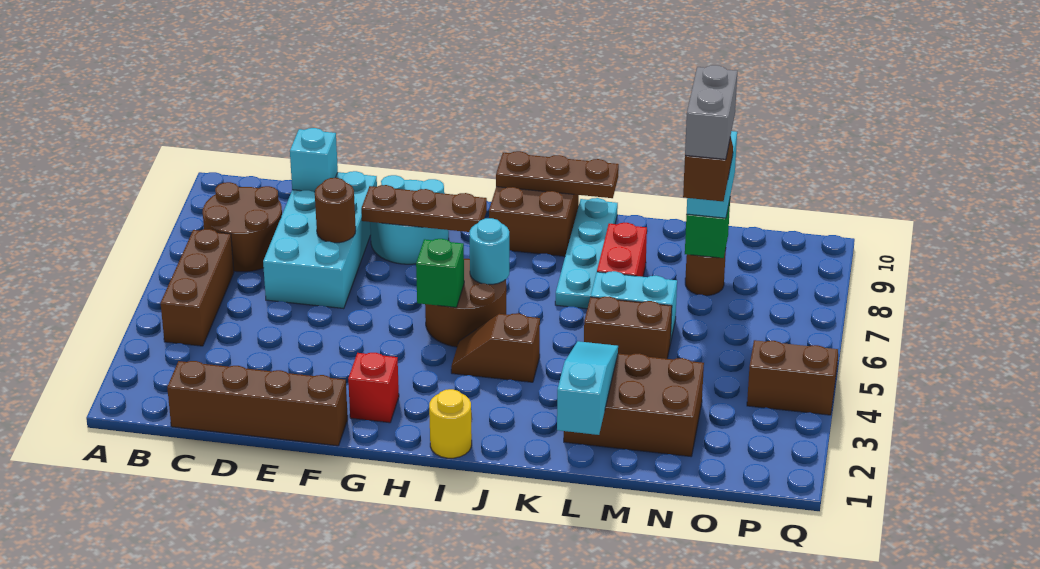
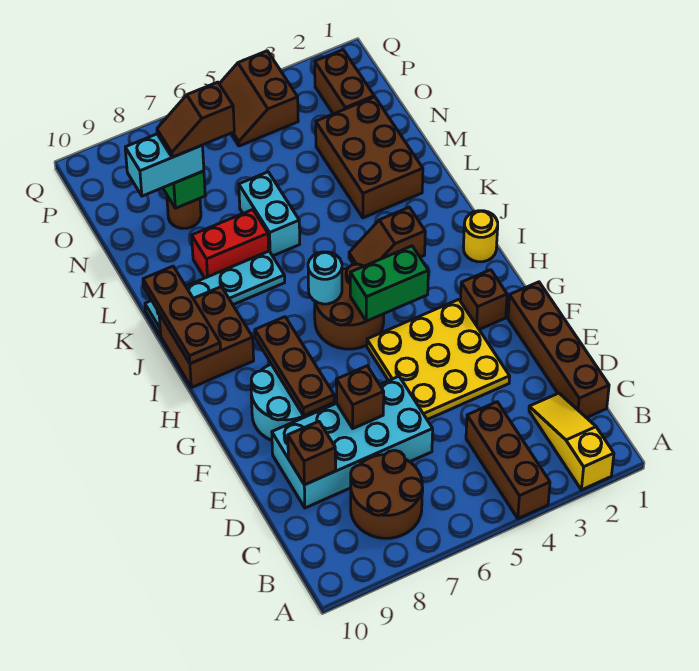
none -> yellow 1x3 slope [529,393,614,490]
brown 1x3 brick [161,229,234,346] -> brown 1x3 brick turned to [466,402,550,518]
cyan 1x1 brick [290,128,338,192] -> brown 1x1 brick [288,421,336,485]
none -> yellow 3x3 plate [367,300,510,420]
brown 1x1 round brick [315,178,356,243] -> brown 1x1 brick [336,366,384,428]
red 1x1 brick [348,353,399,423] -> brown 1x1 brick [460,270,507,330]
green 1x1 brick [416,239,464,307] -> green 1x2 brick [350,246,428,321]
brown 1x2 slope [451,313,540,382] -> brown 1x2 slope turned to [349,207,425,266]
cyan 1x3 slope [557,341,618,435] -> none
brown 1x2 brick [584,297,672,359] -> brown 1x2 brick moved to [315,50,374,114]
grey 1x2 brick [685,65,737,159] -> none

